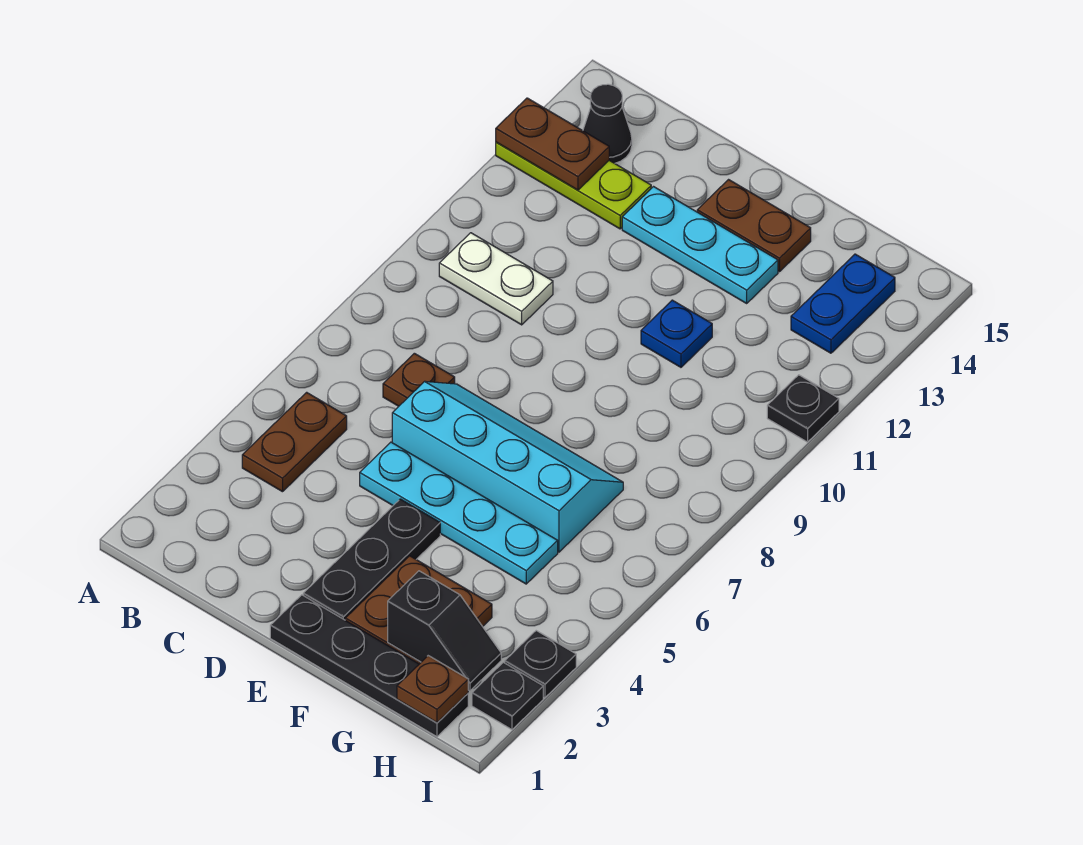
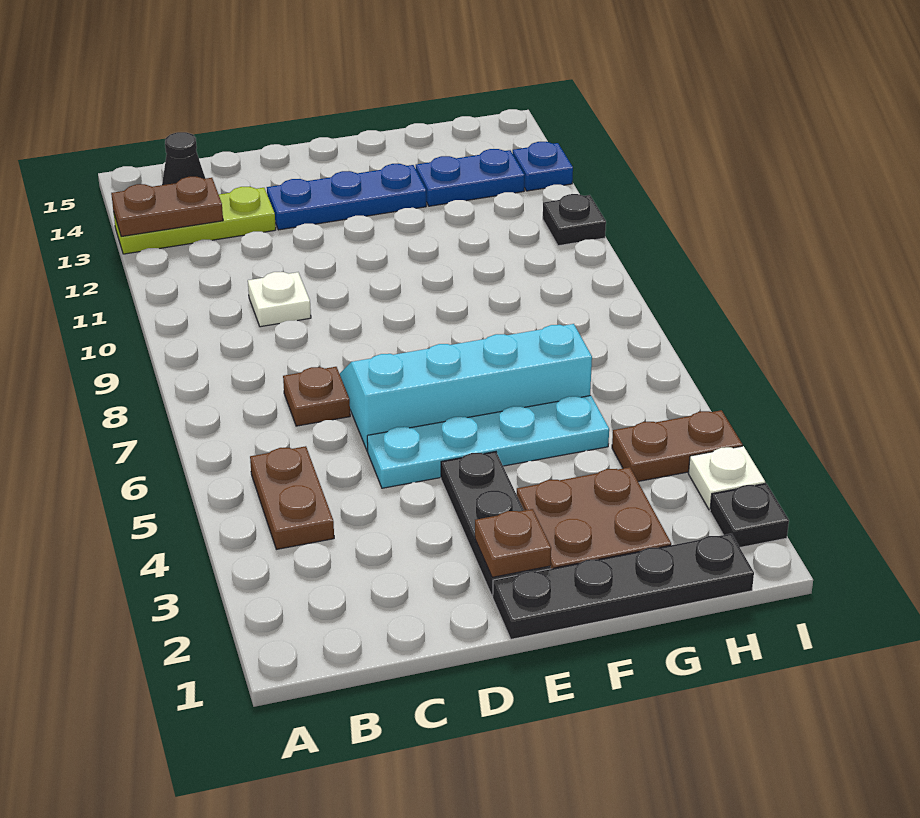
white 1x2 plate [439,233,553,325] -> white 1x1 plate [248,272,311,327]
cyan 1x3 plate [622,187,778,303] -> blue 1x3 plate [267,164,426,230]
brown 1x2 plate [697,180,811,272] -> brown 1x2 plate moved to [612,410,743,481]
blue 1x1 plate [641,300,712,367] -> blue 1x1 plate moved to [513,142,573,191]
black 1x2 slope [388,571,501,691] -> none
brown 1x1 plate [397,656,468,723] -> brown 1x1 plate moved to [475,509,551,577]
blue 1x2 plate [791,254,895,353] -> blue 1x2 plate turned to [416,149,524,206]
black 1x1 plate [505,631,576,698] -> white 1x1 plate [688,446,765,510]

